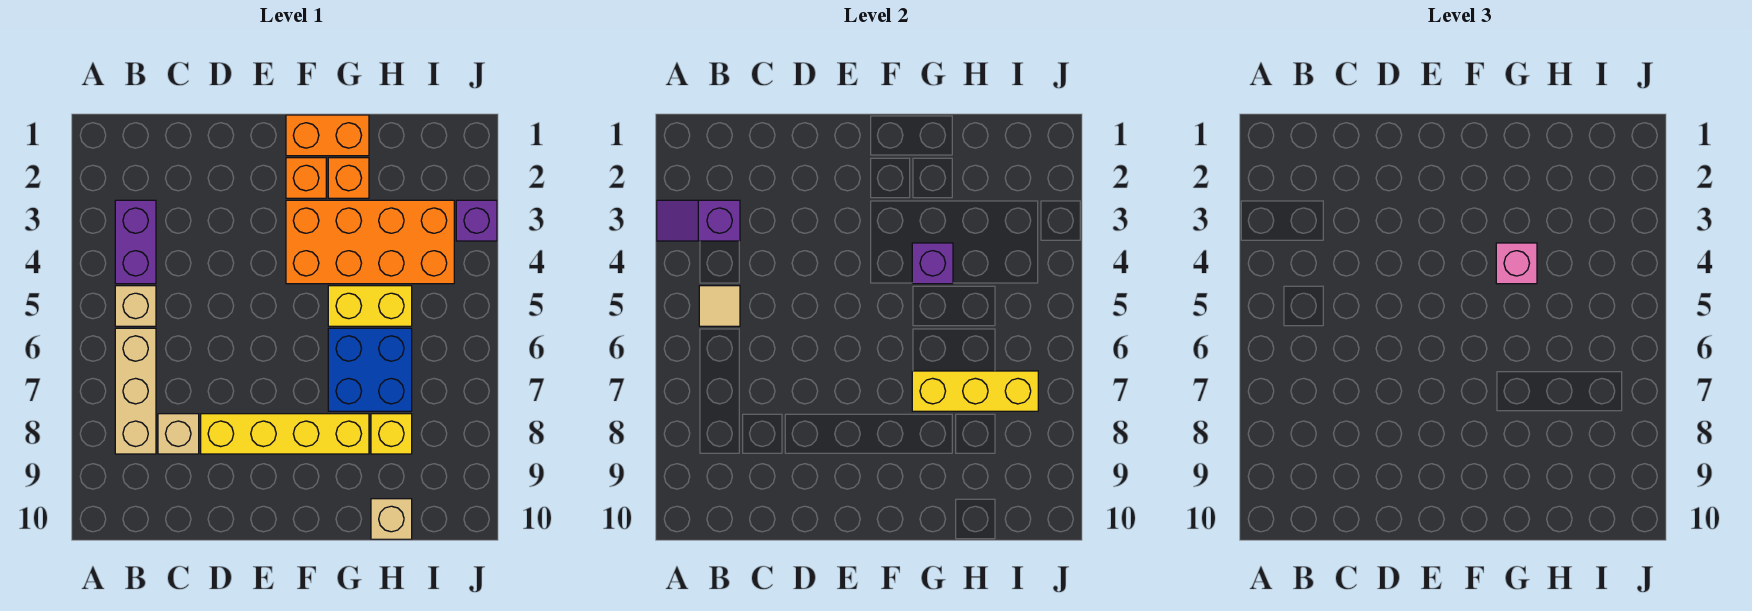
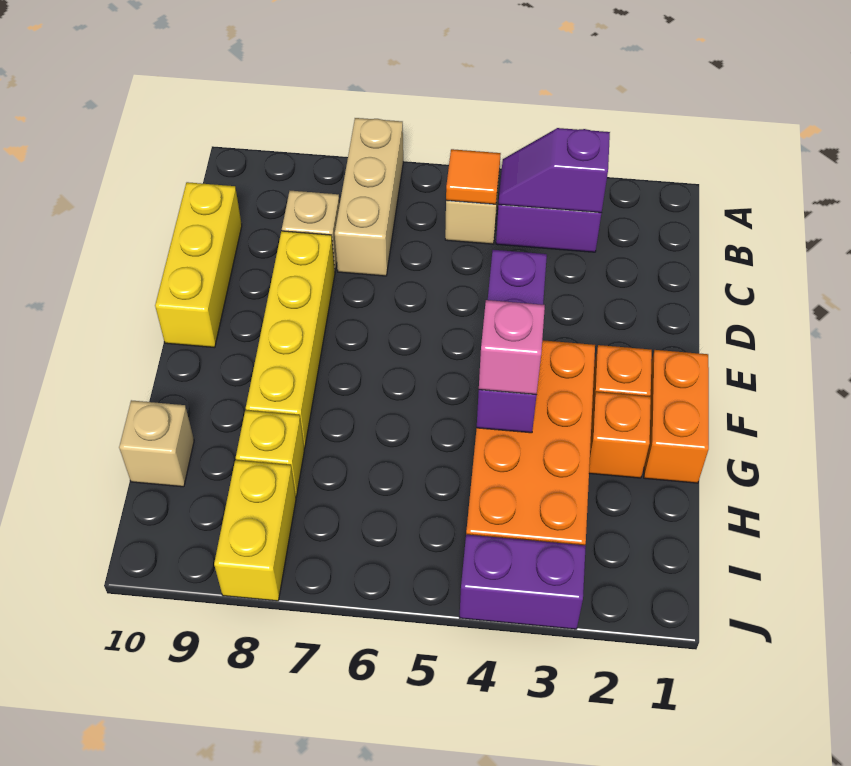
purple 1x2 slope [657,200,740,241] -> purple 1x2 slope turned to [499,128,610,213]
tan 1x1 tile [699,286,740,326] -> orange 1x1 tile [446,149,501,204]
tan 1x3 brick [115,328,156,454] -> tan 1x3 brick turned to [335,118,403,276]
purple 1x1 brick [912,243,953,284] -> purple 1x3 brick [477,250,547,433]
yellow 1x2 brick [328,286,412,326] -> yellow 1x2 brick moved to [214,460,296,601]
blue 2x2 brick [328,328,412,411] -> none
yellow 1x3 brick [912,371,1038,411] -> yellow 1x3 brick moved to [155,182,242,348]
purple 1x1 brick [456,200,497,241] -> purple 1x2 brick [459,535,586,629]

